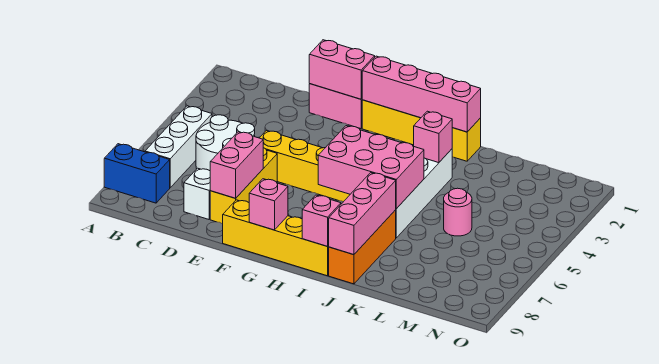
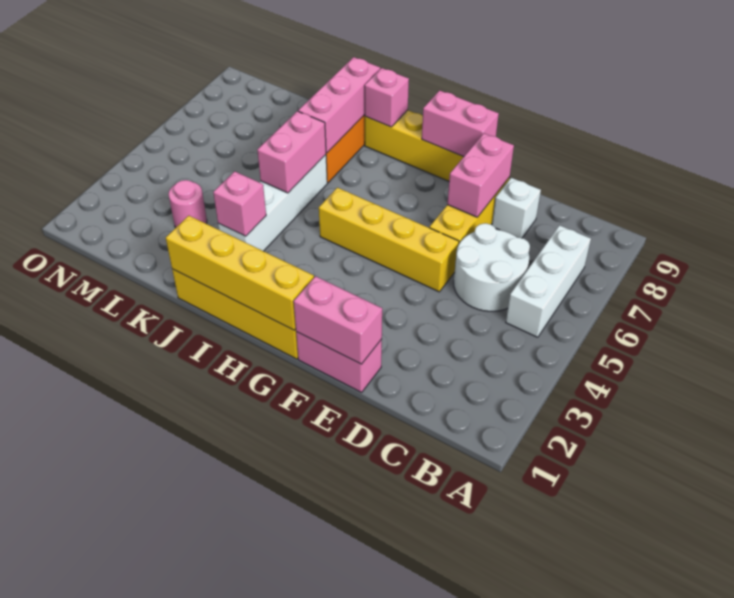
blue 1x2 brick [104,144,170,203] -> none
pink 1x4 brick [362,56,481,132] -> yellow 1x4 brick [166,216,314,330]
pink 1x1 brick [249,179,288,230] -> pink 1x2 brick [422,90,499,157]
pink 2x3 brick [318,126,424,209] -> pink 1x2 brick [257,111,326,193]
pink 1x1 round brick [444,188,472,236] -> pink 1x1 round brick moved to [169,180,207,228]

